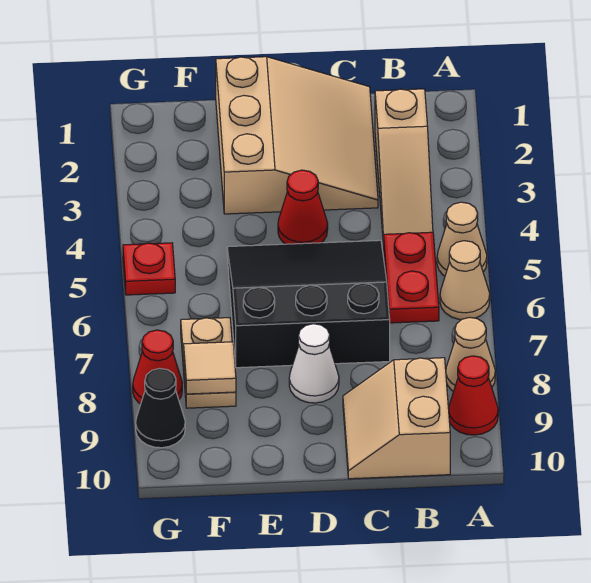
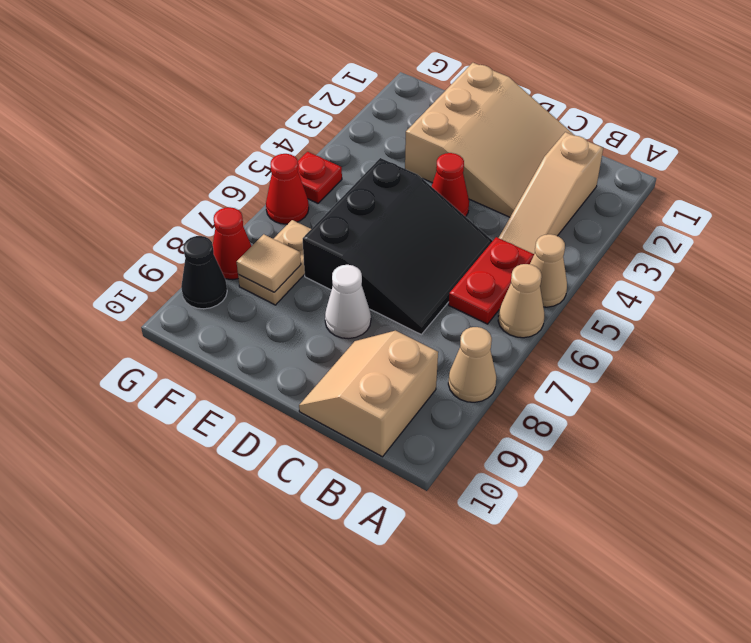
red 1x1 cone [449,356,498,435] -> red 1x1 cone moved to [266,154,309,224]
black 3x3 slope [227,240,390,368] -> black 3x3 slope turned to [303,158,492,334]

